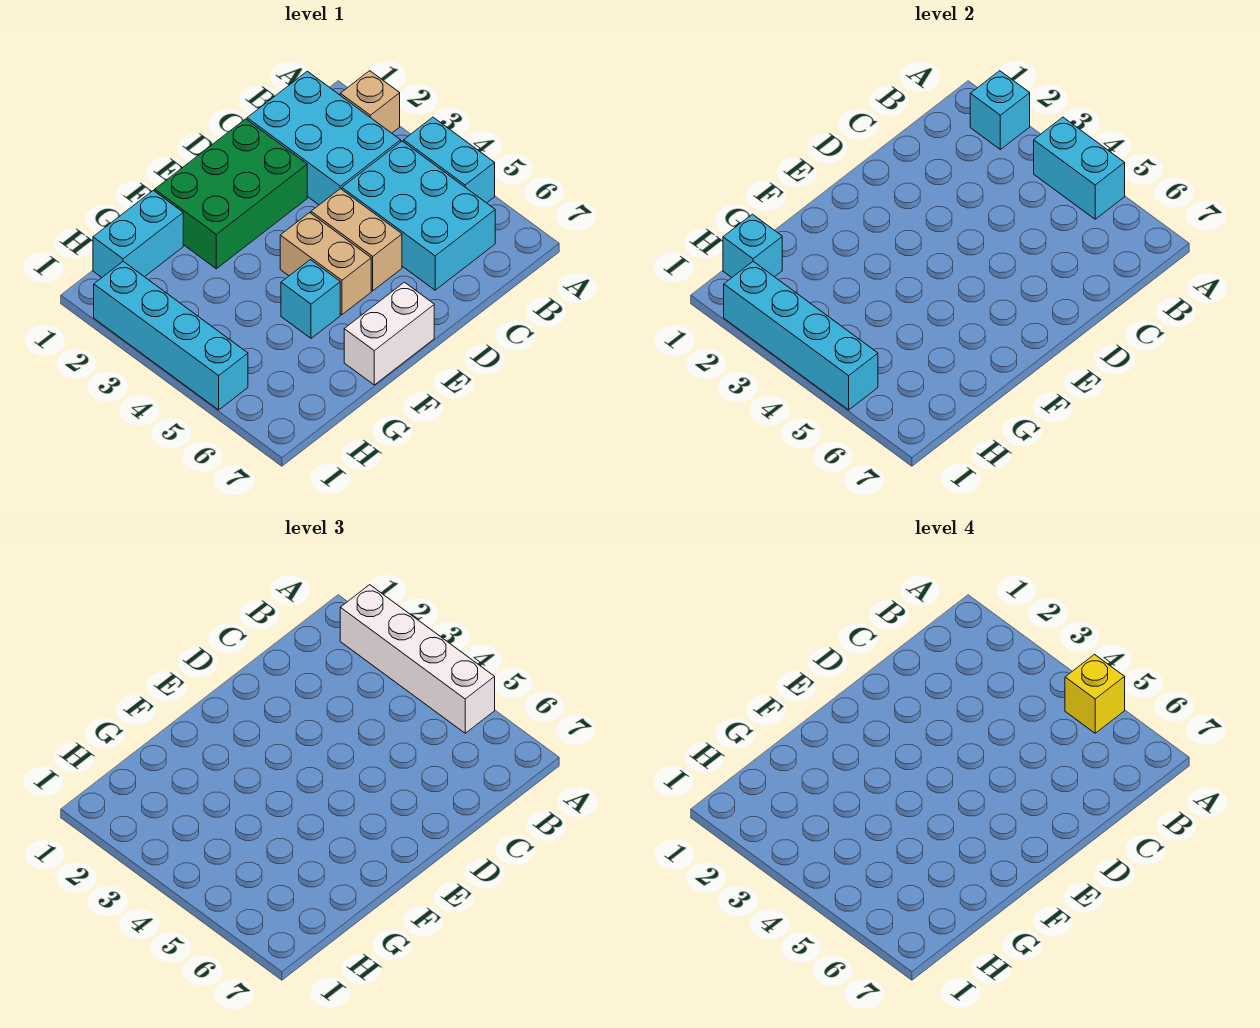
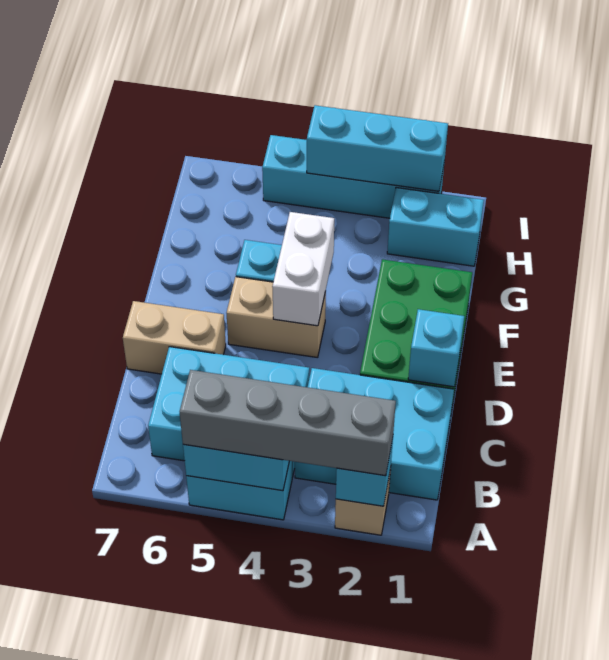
white 1x4 brick [340,585,495,733] -> grey 1x4 brick [180,370,396,476]
yellow 1x1 brick [1065,655,1125,733] -> none
tan 1x2 brick [311,189,402,291] -> tan 1x2 brick moved to [123,301,226,374]
white 1x2 brick [344,282,434,385] -> white 1x2 brick moved to [272,212,334,326]
cyan 1x2 brick [93,191,183,277] -> cyan 1x2 brick turned to [387,188,484,266]
cyan 1x1 brick [723,214,782,277] -> cyan 1x1 brick moved to [408,309,464,387]
cyan 1x4 brick [724,261,878,410] -> cyan 1x3 brick [307,105,448,191]

